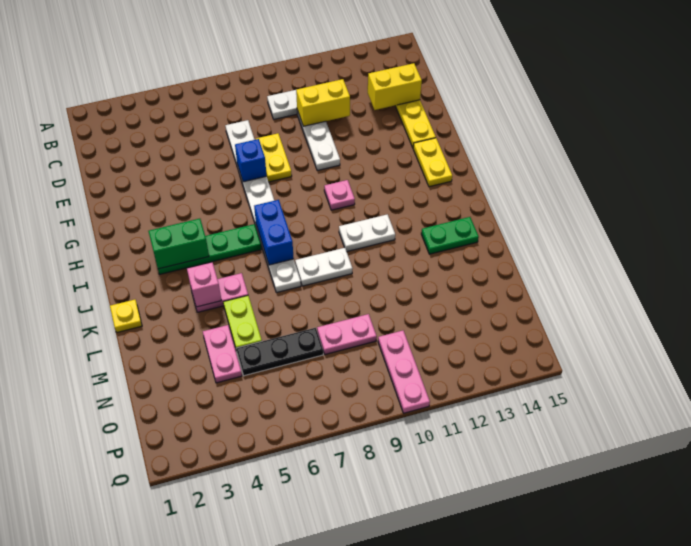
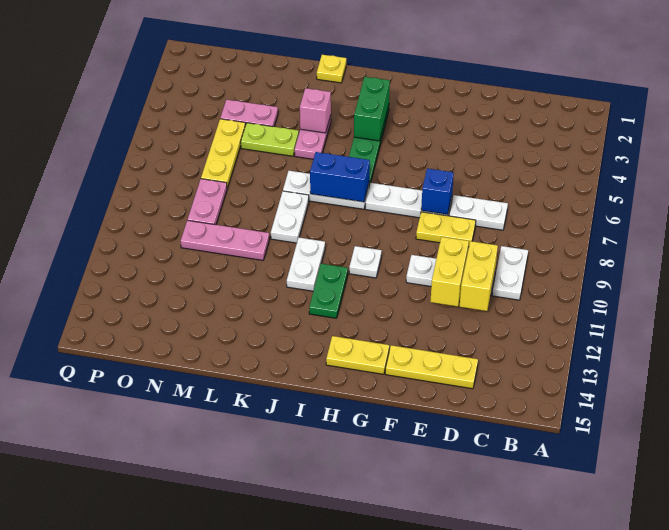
yellow 1x2 brick [368,63,422,110] -> yellow 1x2 brick moved to [430,237,469,307]
pink 1x1 plate [324,180,355,210] -> white 1x1 plate [349,246,382,278]
green 1x2 plate [421,217,479,254] -> green 1x2 plate moved to [309,264,348,318]
black 1x3 plate [236,328,323,376] -> yellow 1x3 plate [201,119,245,188]
pink 1x3 plate [378,331,430,413] -> pink 1x3 plate moved to [181,220,269,260]

